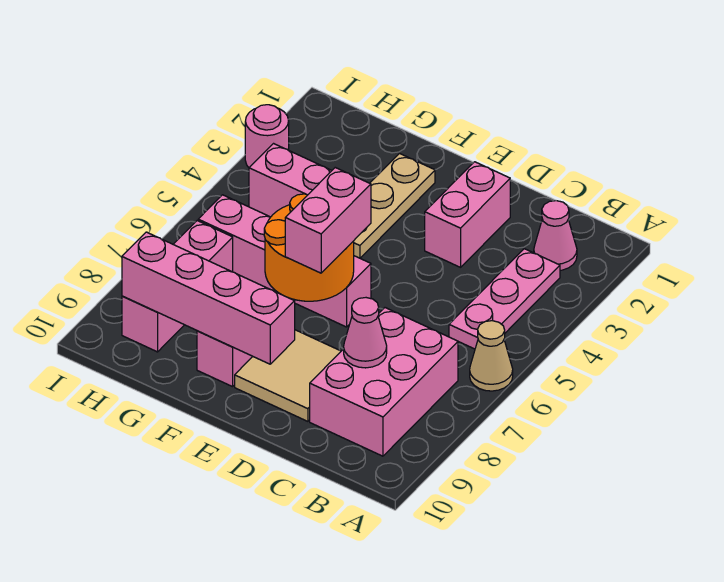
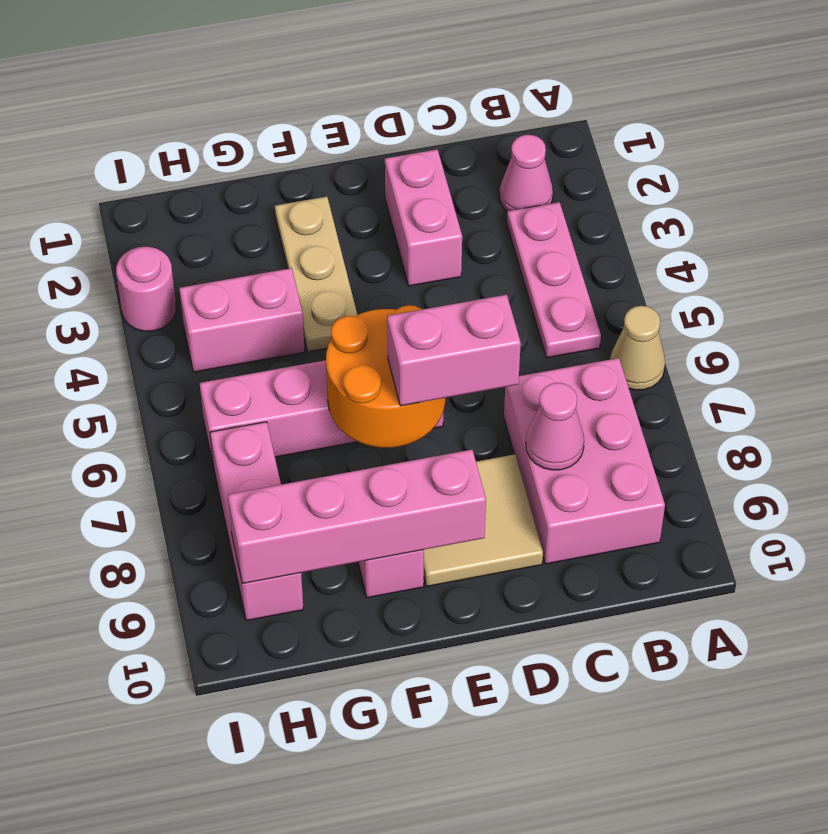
pink 1x2 brick [285,168,371,273] -> pink 1x2 brick turned to [387,295,521,406]

